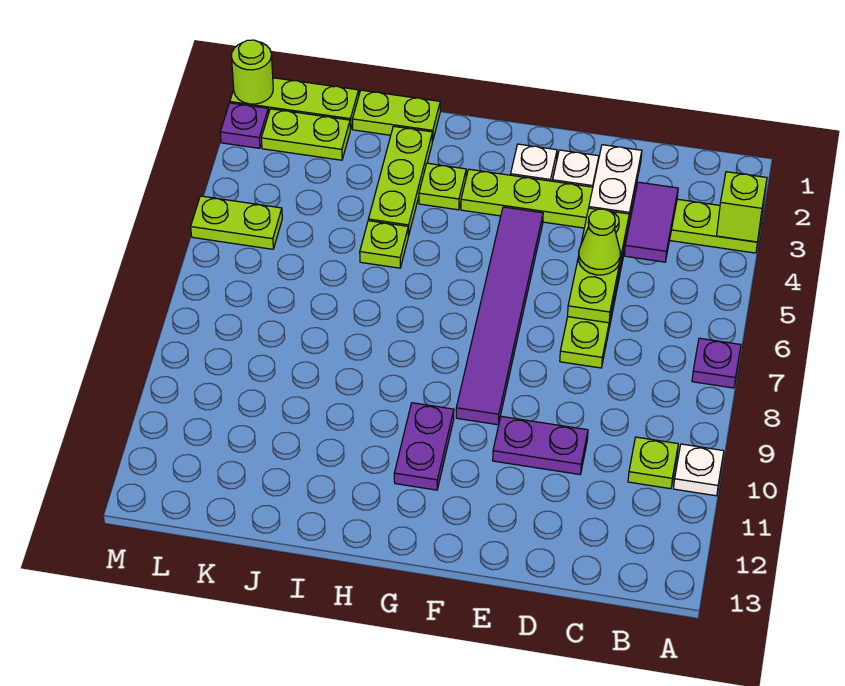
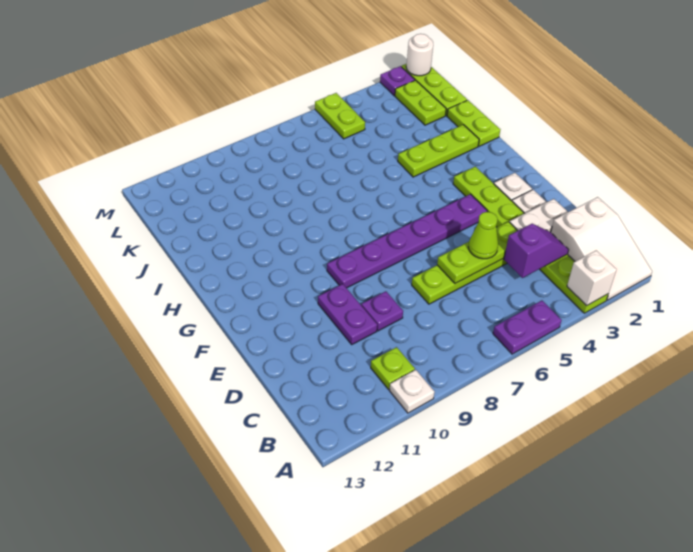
none -> white 2x3 slope [551,197,652,300]
lime 1x1 brick [717,172,767,242] -> white 1x1 brick [567,250,617,306]
purple 1x1 plate [692,338,741,388] -> purple 1x1 plate moved to [361,291,403,331]
purple 1x2 tile [624,182,678,262] -> purple 1x2 slope [504,224,569,278]
purple 1x6 tile [456,207,543,425] -> purple 1x6 plate [327,194,487,288]
purple 1x2 plate [394,403,454,490] -> purple 1x2 plate moved to [493,301,562,354]
lime 1x1 plate [419,163,466,210] -> none
lime 1x1 plate [360,221,409,268] -> none
lime 1x1 round brick [231,40,273,104] -> white 1x1 round brick [406,34,433,76]

